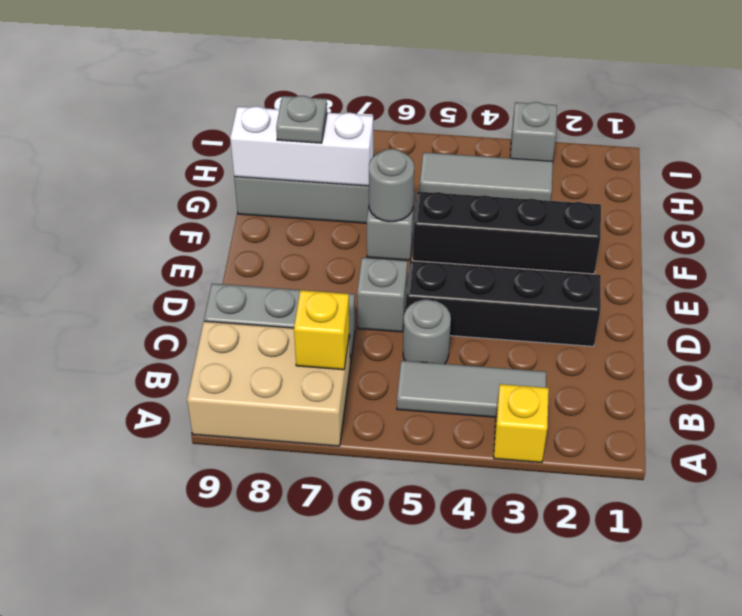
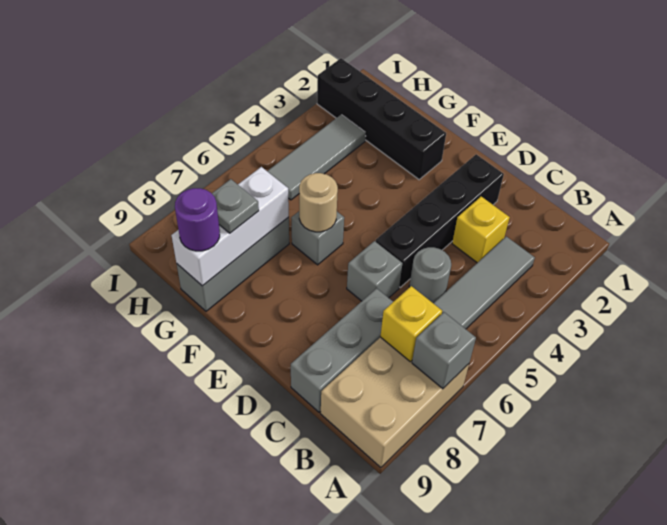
yellow 1x1 brick [494,384,549,463] -> yellow 1x1 brick moved to [452,197,510,263]
black 1x4 brick [413,191,601,274] -> black 1x4 brick turned to [317,58,446,180]
grey 1x1 round brick [369,149,414,222] -> tan 1x1 round brick [299,173,338,232]
none -> purple 1x1 round brick [175,188,220,251]
grey 1x1 brick [510,102,557,161] -> grey 1x1 brick moved to [412,312,476,389]

